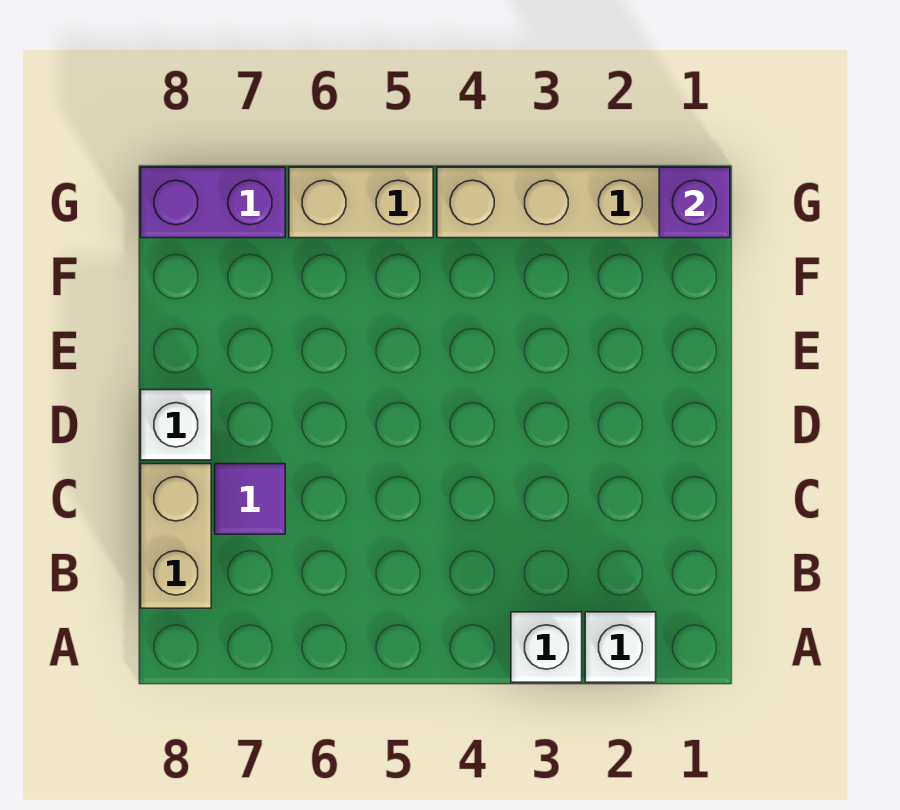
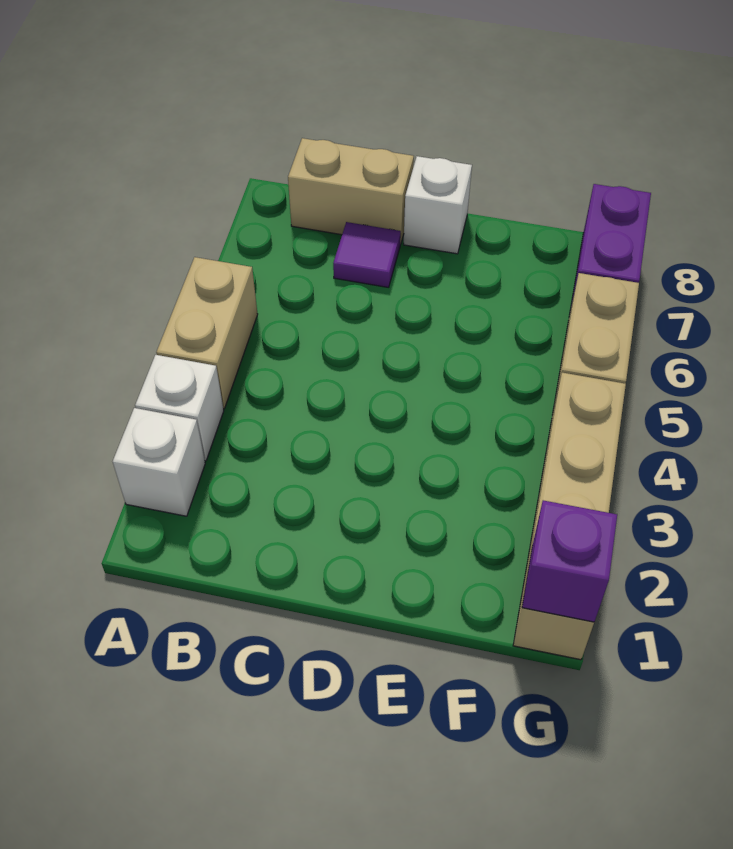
none -> tan 1x2 brick [156,257,258,409]

